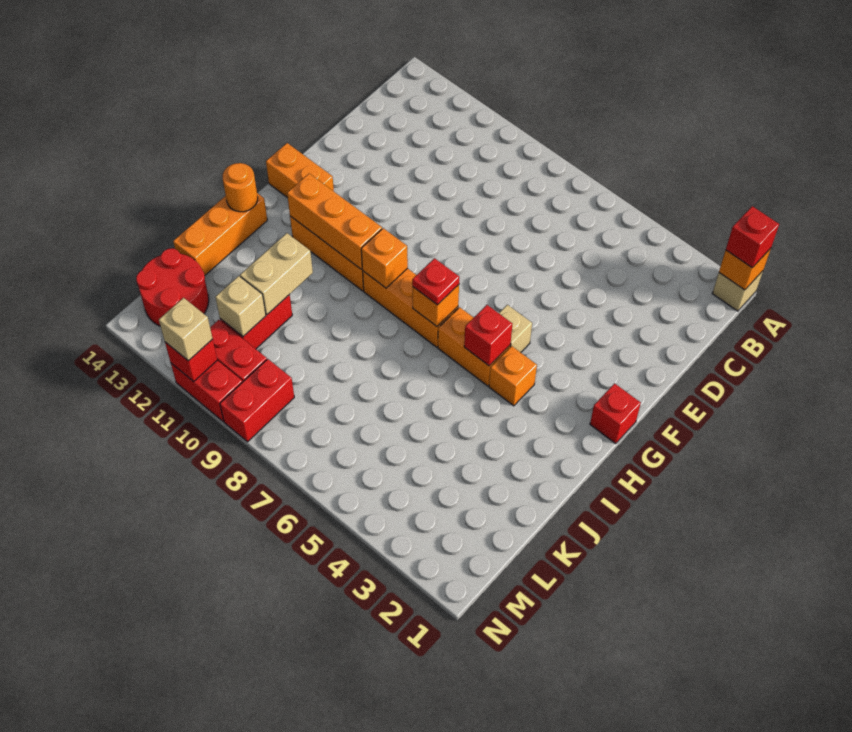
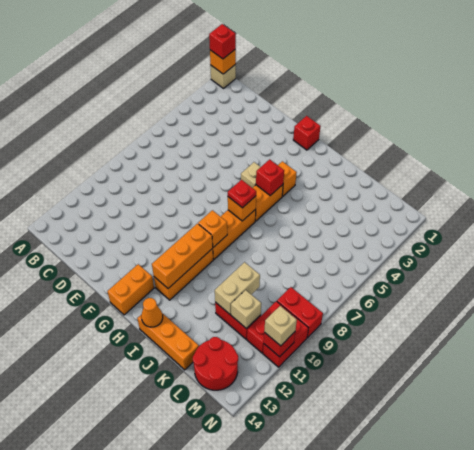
orange 1x1 round brick [223,163,258,212] -> orange 1x1 cone [141,298,163,327]
tan 1x2 brick [240,233,313,314] -> tan 1x2 brick turned to [215,262,260,315]

